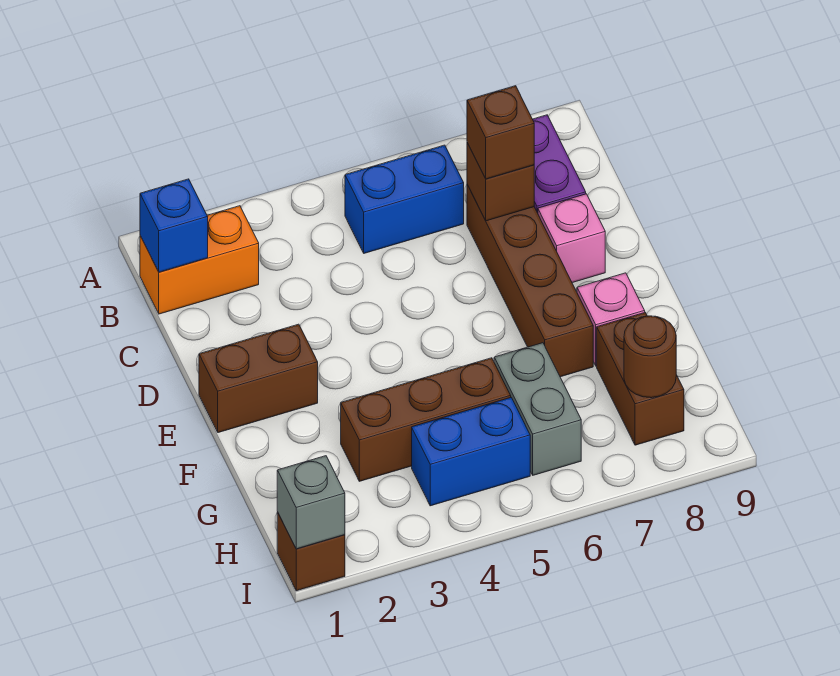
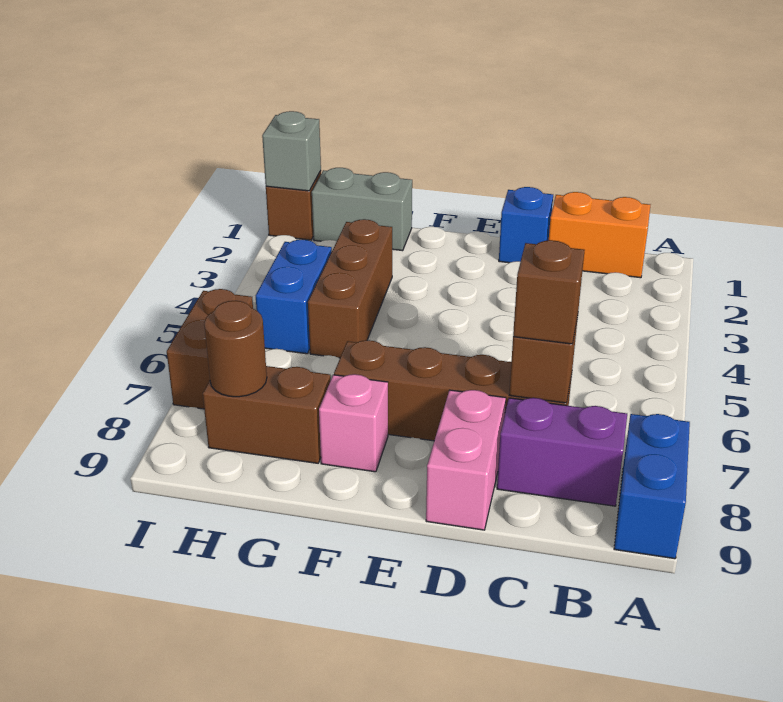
orange 1x2 brick [140,206,259,314] -> orange 1x2 brick turned to [549,192,650,278]
blue 1x1 brick [140,179,208,272] -> blue 1x1 brick moved to [499,187,553,263]
blue 1x2 brick [345,145,464,253] -> blue 1x2 brick moved to [614,414,690,559]
pink 1x1 brick [538,194,605,283] -> pink 1x2 brick [426,390,506,530]
brown 1x2 brick [199,324,318,433] -> brown 1x2 brick moved to [167,289,253,409]
grey 1x2 brick [494,343,581,475] -> grey 1x2 brick moved to [312,168,412,251]

